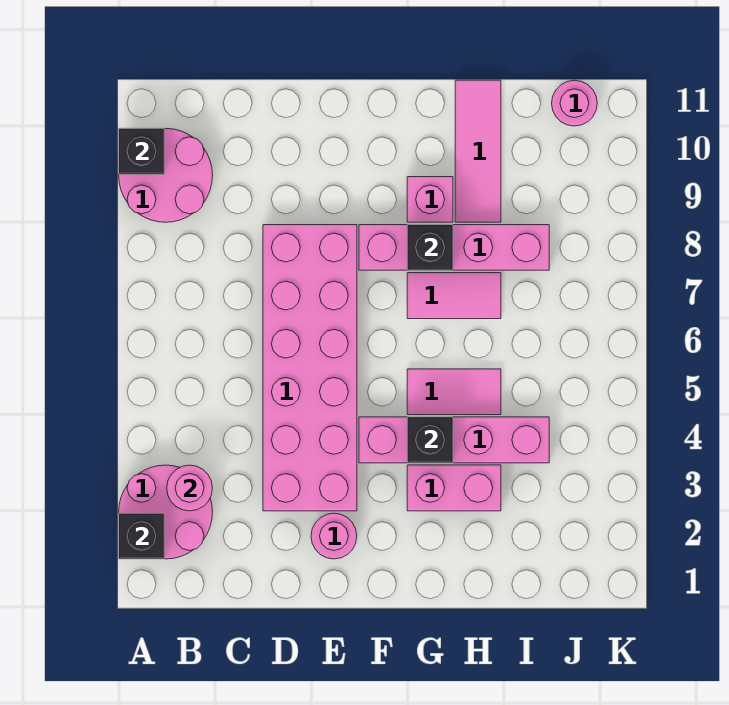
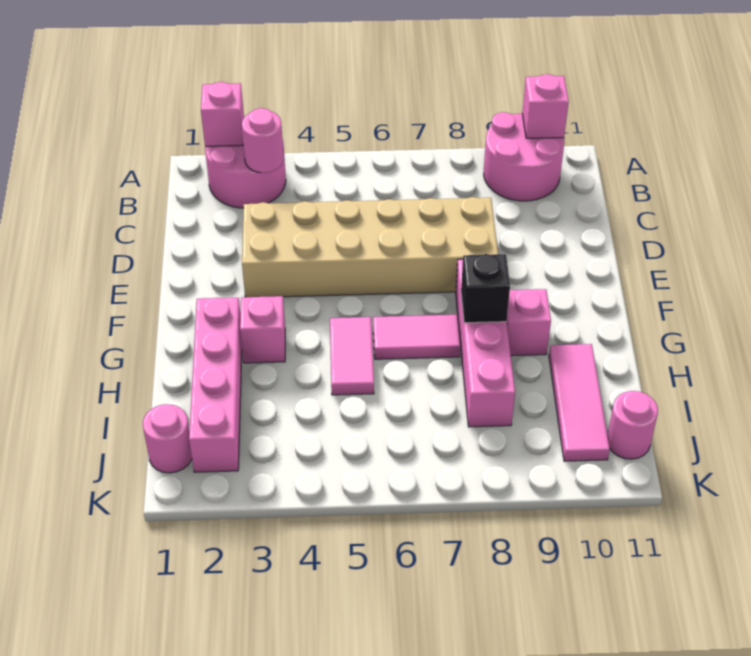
black 1x1 brick [119,513,164,559] -> pink 1x1 brick [201,82,244,146]
black 1x1 brick [119,128,164,174] -> pink 1x1 brick [522,74,569,138]
pink 2x6 brick [263,225,357,511] -> tan 2x6 brick [242,197,498,297]
pink 1x1 round brick [311,513,357,559] -> pink 1x1 round brick moved to [143,404,192,473]
pink 1x4 brick [359,417,549,463] -> pink 1x4 brick moved to [189,298,242,472]
pink 1x2 brick [407,465,501,511] -> pink 1x1 brick [240,296,285,363]
black 1x1 brick [407,417,453,463] -> none
pink 1x2 tile [407,273,501,319] -> pink 1x2 tile turned to [373,315,460,359]
pink 1x3 tile [455,80,501,222] -> pink 1x3 tile turned to [549,344,610,461]

